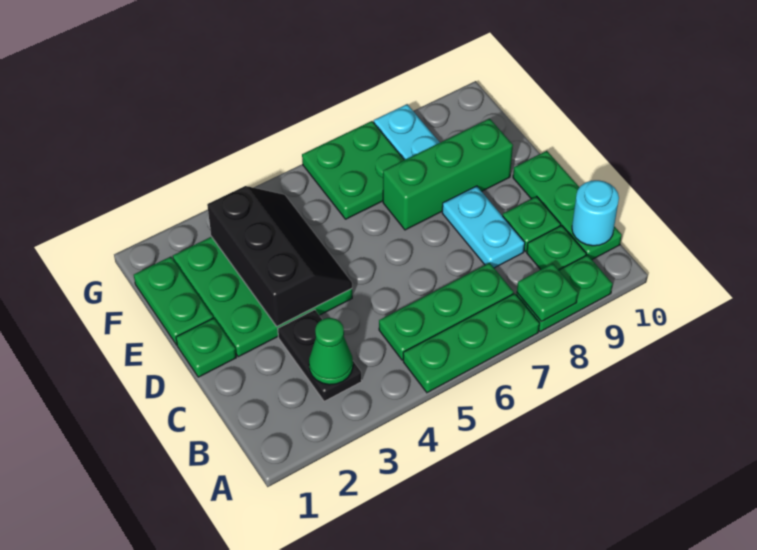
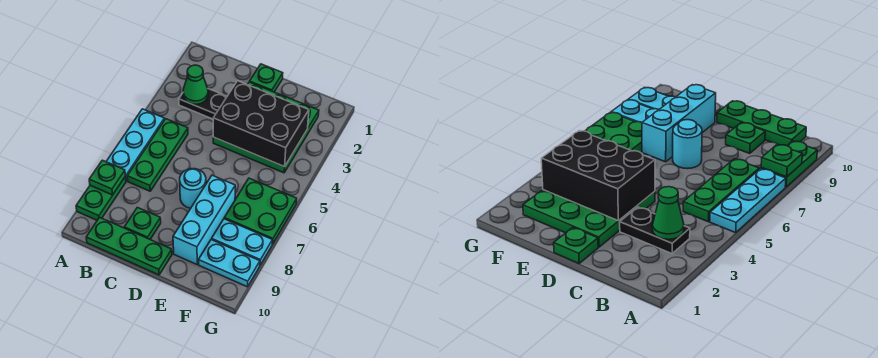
green 1x3 plate [403,293,539,393] -> cyan 1x3 plate [106,109,165,181]
green 1x1 plate [527,225,586,270] -> none
cyan 1x1 round brick [572,180,619,246] -> cyan 1x1 round brick moved to [180,169,206,208]
cyan 1x2 plate [442,186,525,268] -> cyan 1x2 plate moved to [198,240,260,287]
black 2x3 slope [207,186,352,326] -> black 2x3 brick [213,81,309,167]
green 1x2 plate [134,257,213,345] -> none
green 1x3 brick [383,119,513,230] -> cyan 1x3 brick [173,175,235,264]

